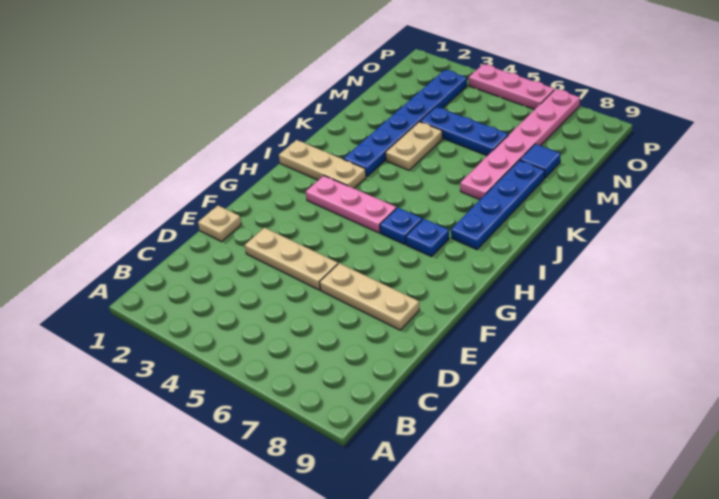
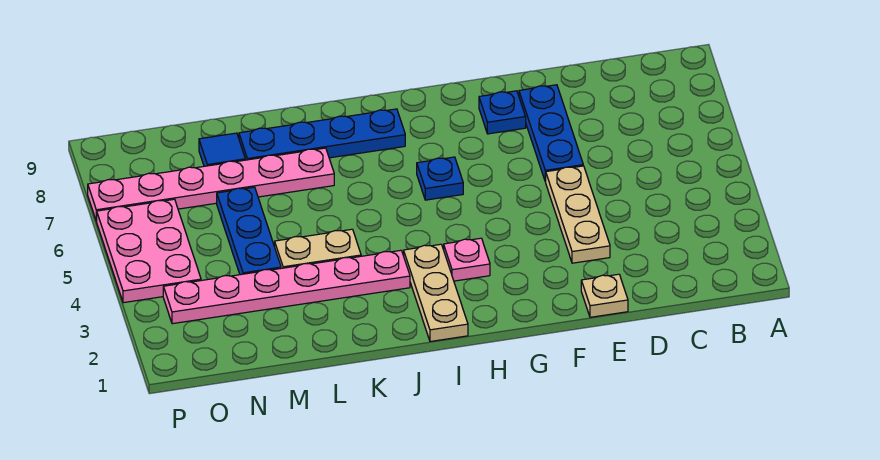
tan 1x3 plate [320,263,419,330] -> blue 1x3 plate [519,85,583,182]
pink 1x3 plate [306,176,396,233] -> pink 1x1 plate [444,238,490,281]
blue 1x1 plate [406,219,449,257] -> blue 1x1 plate moved to [479,91,526,134]
blue 1x6 plate [343,70,467,177] -> pink 1x6 plate [163,250,410,324]
pink 1x3 plate [469,64,554,110] -> pink 2x3 plate [97,199,201,303]

